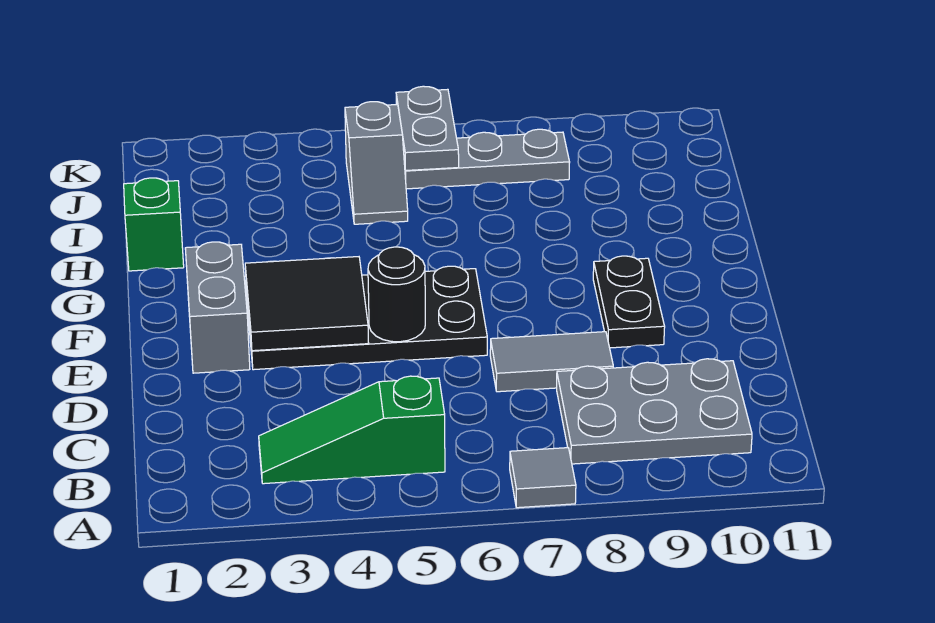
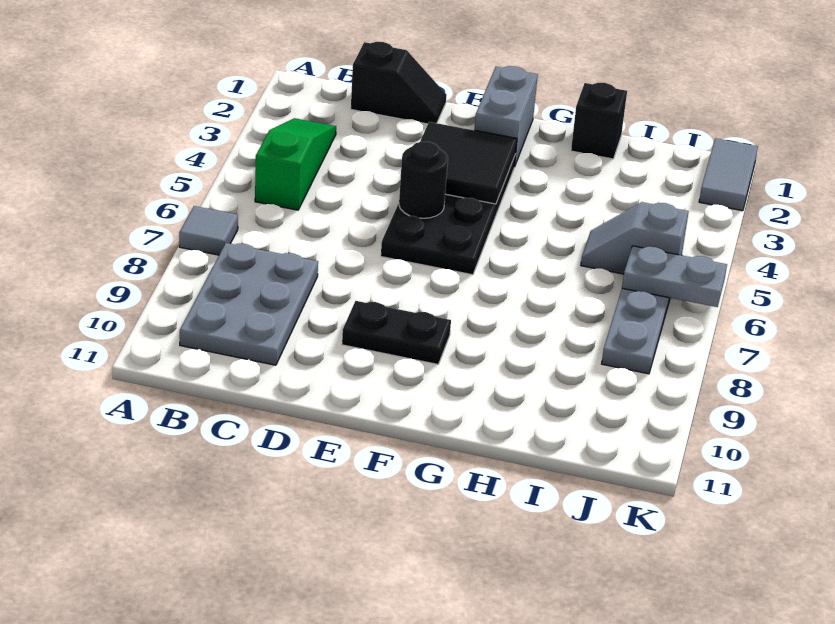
none -> black 1x2 slope [351,42,447,124]
grey 1x2 tile [490,332,613,392] -> grey 1x2 tile moved to [699,138,758,211]
grey 1x2 brick [185,242,250,373] -> grey 1x2 brick turned to [474,66,538,167]
green 1x1 brick [124,178,184,271] -> black 1x1 brick [571,83,627,159]

